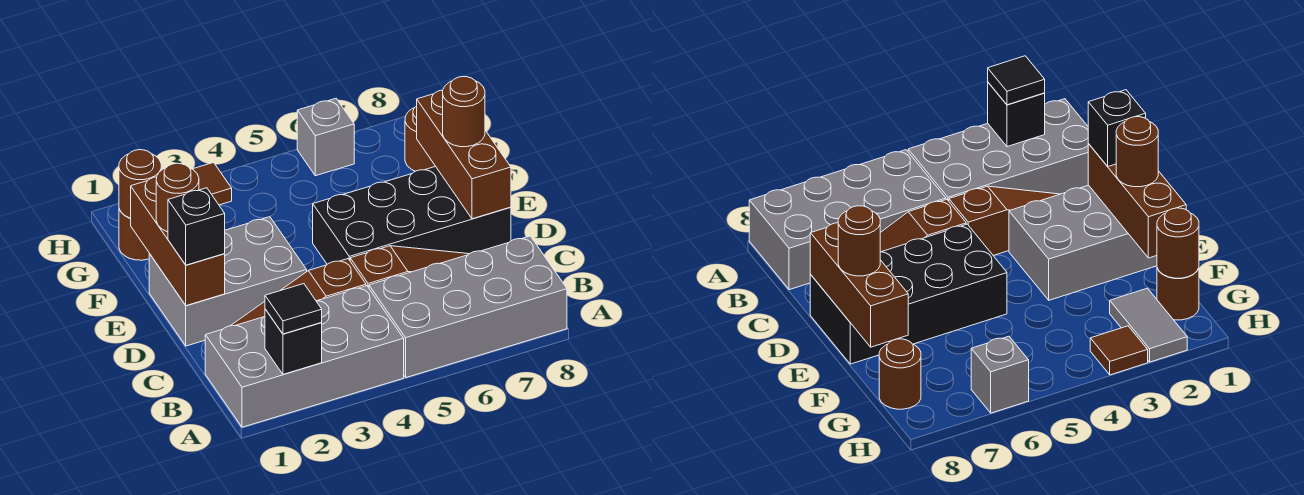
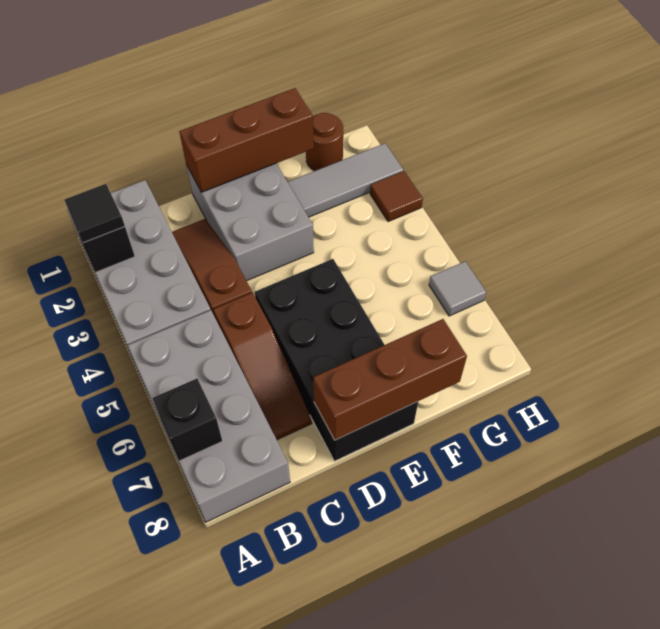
black 1x1 brick [168,188,225,265] -> black 1x1 brick moved to [152,379,222,461]
brown 1x1 round brick [156,163,199,232] -> none
brown 1x1 round brick [443,77,485,147] -> none
brown 1x1 round brick [119,150,161,218] -> none
grey 1x2 tile [1110,288,1187,362] -> grey 1x3 tile [288,143,403,217]
brown 1x1 round brick [405,106,435,171] -> none
grey 1x1 brick [297,99,354,176] -> grey 1x1 tile [429,261,486,316]

